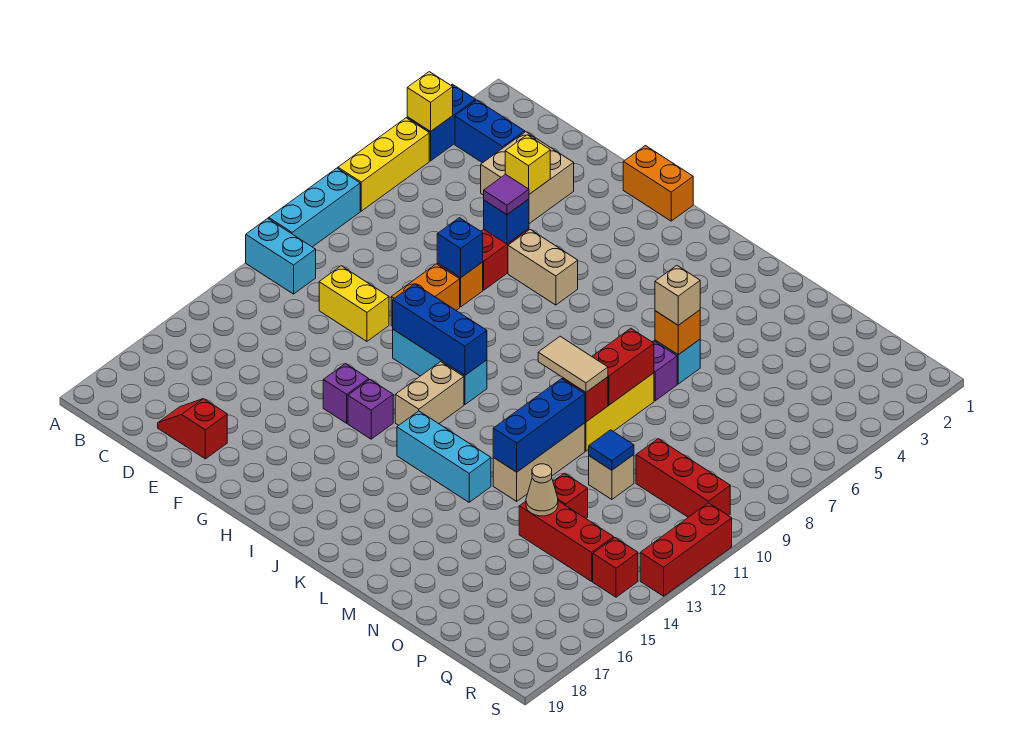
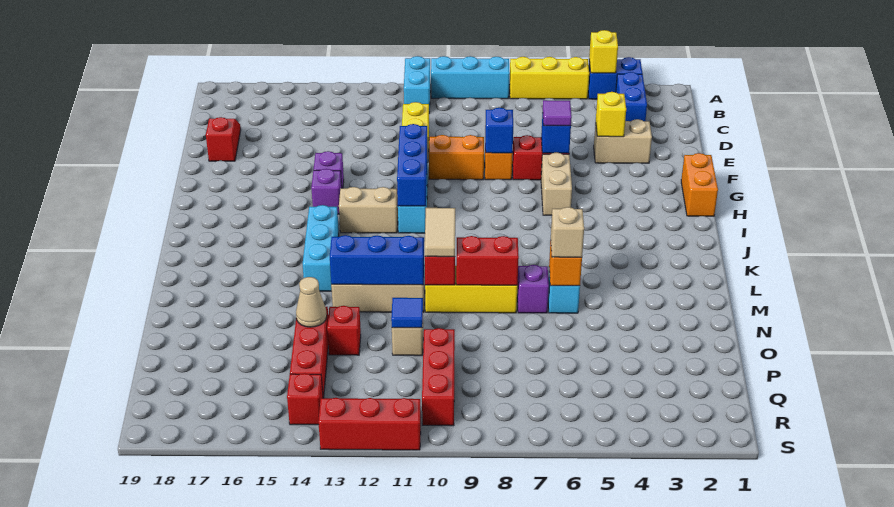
tan 2x2 brick [481,132,574,224] -> tan 1x2 brick [594,119,652,163]

